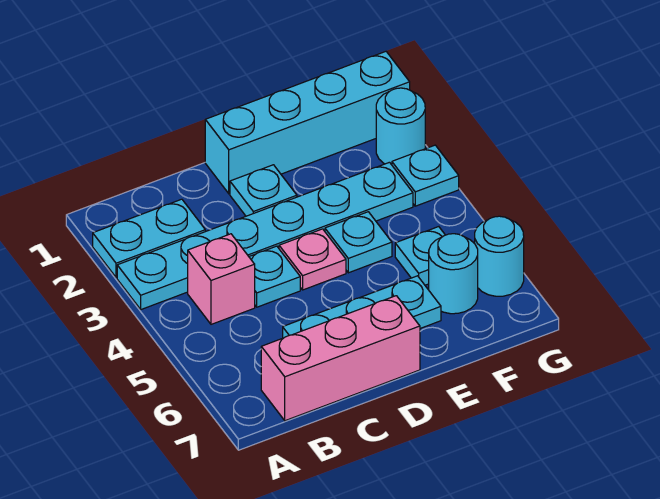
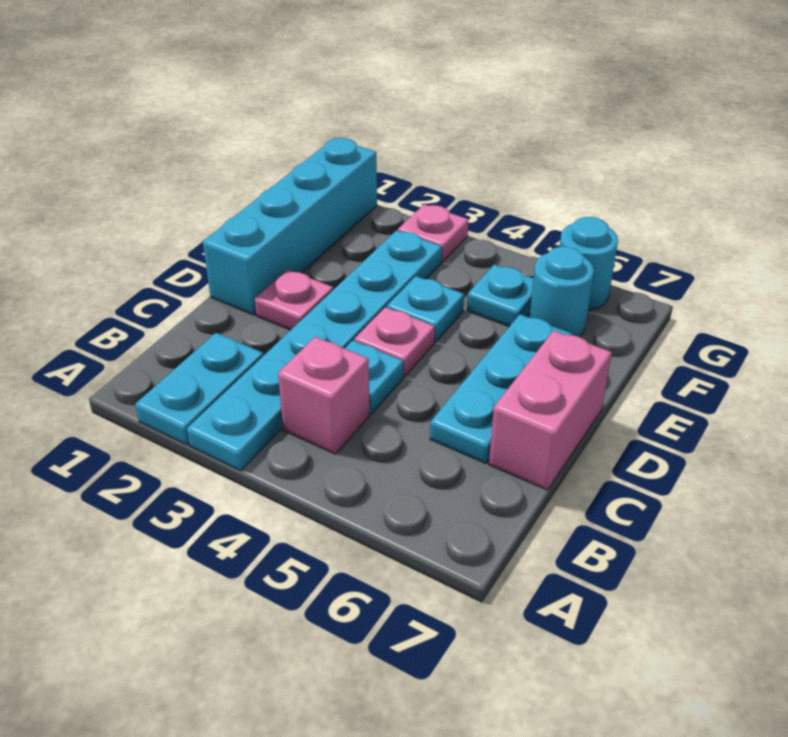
pink 1x3 brick [261,296,420,421] -> pink 1x2 brick [489,331,612,490]
cyan 1x1 plate [230,165,297,216] -> pink 1x1 plate [255,270,333,330]
cyan 1x1 round brick [376,88,425,165] -> none
cyan 1x1 plate [392,145,459,206] -> pink 1x1 plate [398,204,469,262]

